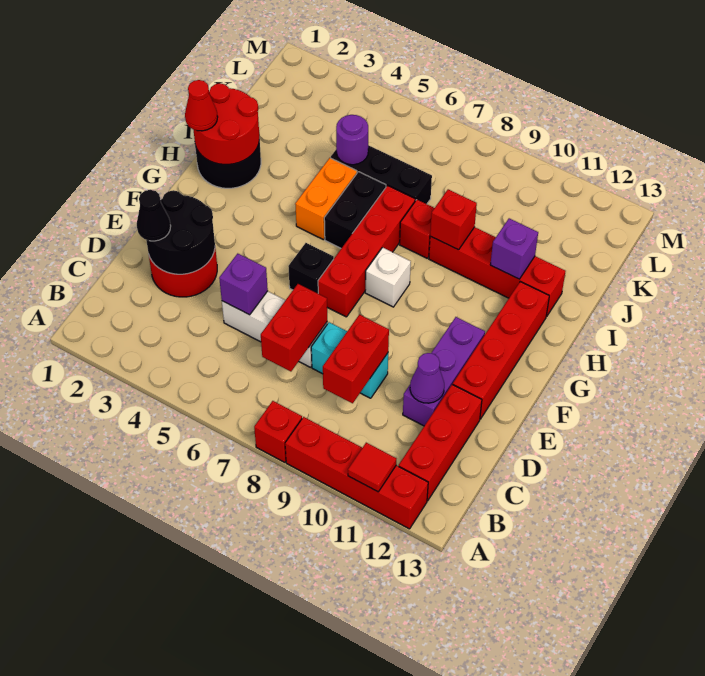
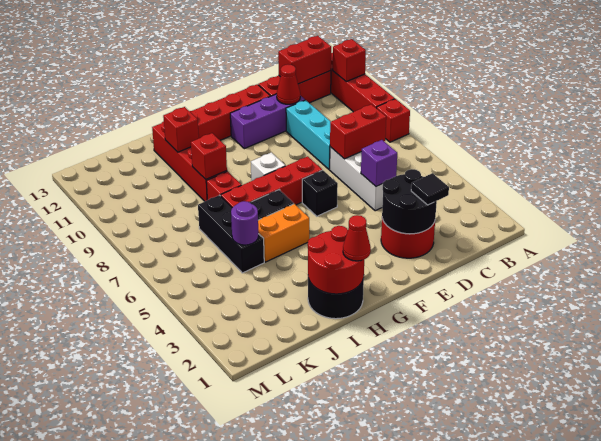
red 1x1 tile [348,443,396,492] -> red 1x1 brick [333,39,366,82]
red 1x2 brick [323,315,389,403] -> red 1x2 brick moved to [278,36,331,84]
black 1x1 cone [137,190,171,241] -> black 1x1 tile [411,173,449,205]
cyan 1x2 brick [311,322,388,398] -> cyan 1x3 brick [286,100,331,170]
purple 1x1 cone [410,353,444,403] -> red 1x1 cone [277,64,300,104]
purple 1x1 brick [490,218,538,279] -> red 1x1 brick [163,107,199,152]

